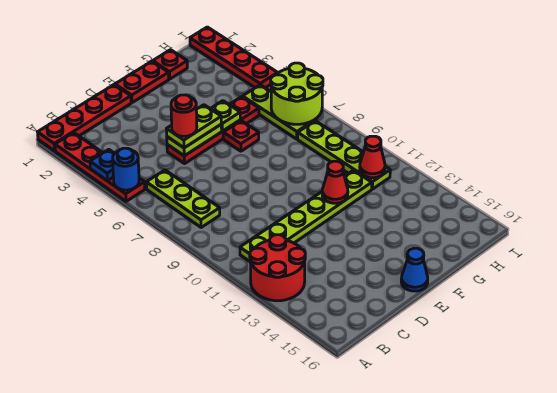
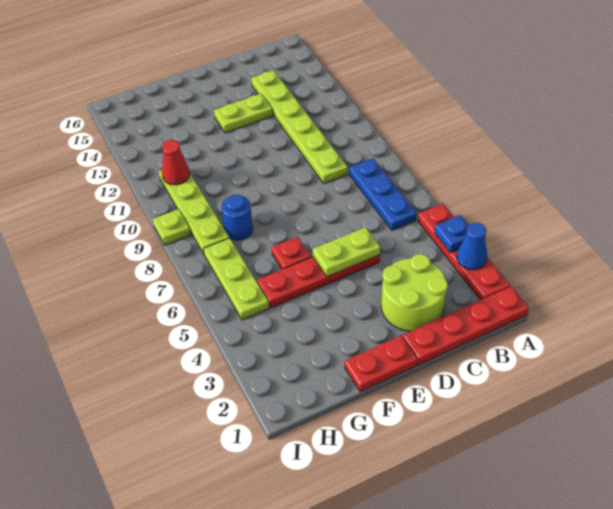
blue 1x1 round brick [113,148,139,190] -> blue 1x1 round brick moved to [222,195,253,240]
red 2x2 round brick [250,235,305,301] -> none
lime 1x3 plate [146,170,220,227] -> blue 1x3 plate [349,158,417,230]
lime 1x6 plate [240,170,372,261] -> lime 1x6 plate turned to [251,70,348,183]
lime 1x2 plate [167,105,221,148] -> lime 1x2 plate moved to [214,94,273,133]
red 1x1 round brick [171,95,197,136] -> none
blue 1x1 cone [401,248,428,291] -> blue 1x1 cone moved to [457,223,487,270]
lime 1x1 plate [210,101,240,131] -> lime 1x1 plate moved to [153,209,191,245]
red 1x1 cone [322,161,348,203] -> none
red 1x1 plate [153,50,187,79] -> none
lime 2x2 round brick [271,63,323,124] -> lime 2x2 round brick moved to [381,254,448,331]
red 1x4 plate [190,27,277,88] -> none

